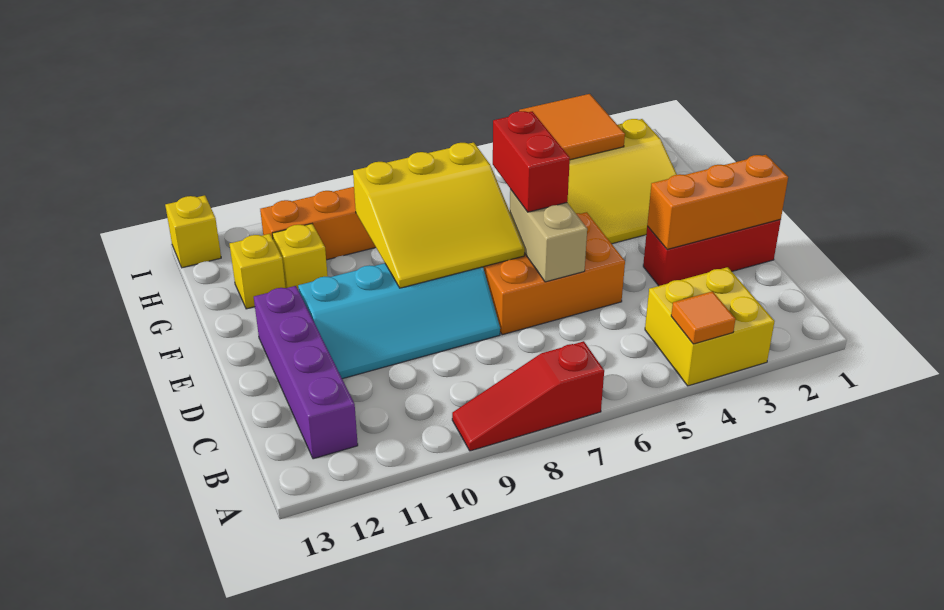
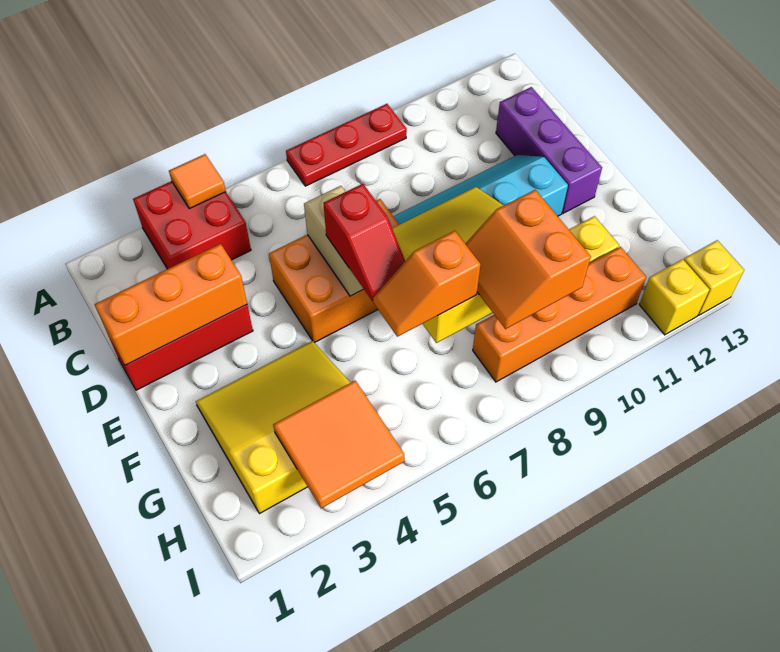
yellow 2x2 brick [645,267,775,386] -> red 2x2 brick [133,181,251,269]
red 1x3 slope [452,341,604,451] -> red 1x3 plate [286,104,407,186]
purple 1x4 brick [254,286,358,459] -> purple 1x3 brick [496,87,602,213]
red 1x2 brick [493,111,570,212] -> red 1x2 slope [323,184,405,301]
none -> orange 1x2 slope [373,231,481,337]
none -> orange 2x2 slope [466,190,591,329]
yellow 1x1 brick [230,234,285,309] -> yellow 1x1 brick moved to [639,259,710,335]

